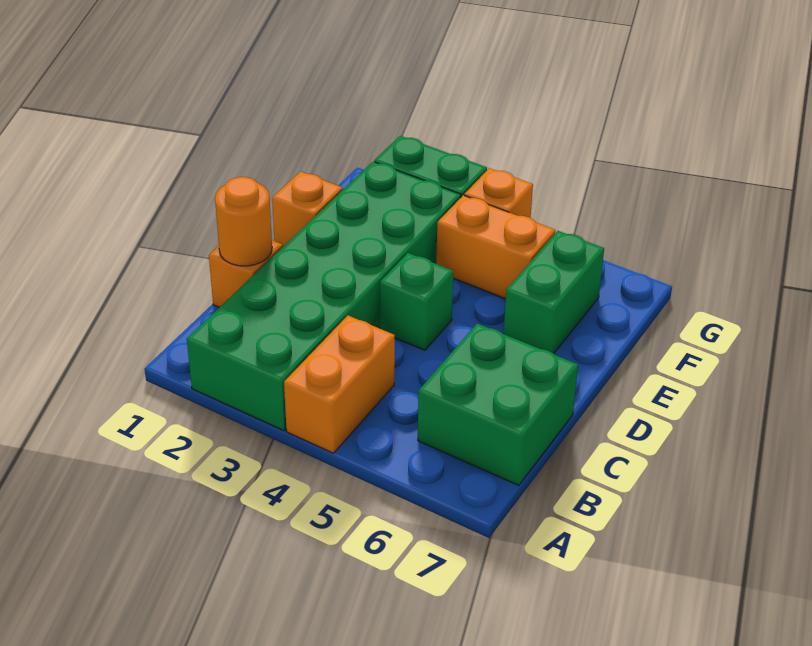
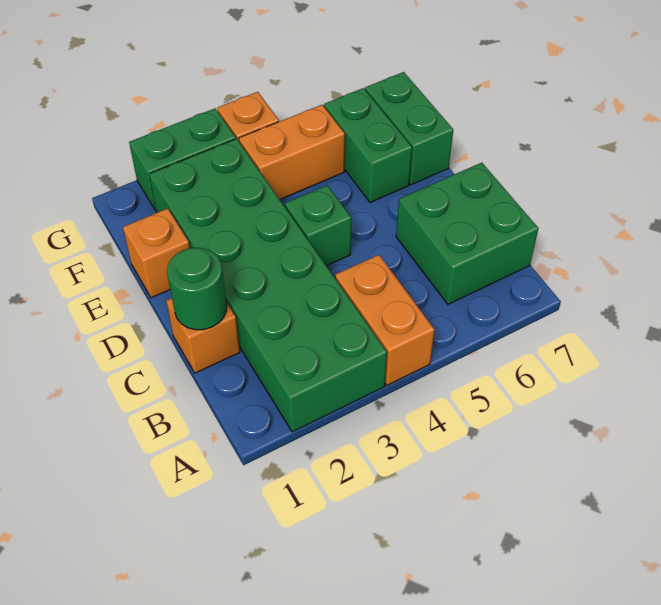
orange 1x1 round brick [215,177,272,266] -> green 1x1 round brick [167,248,227,330]
none -> green 1x2 brick [365,72,453,185]

